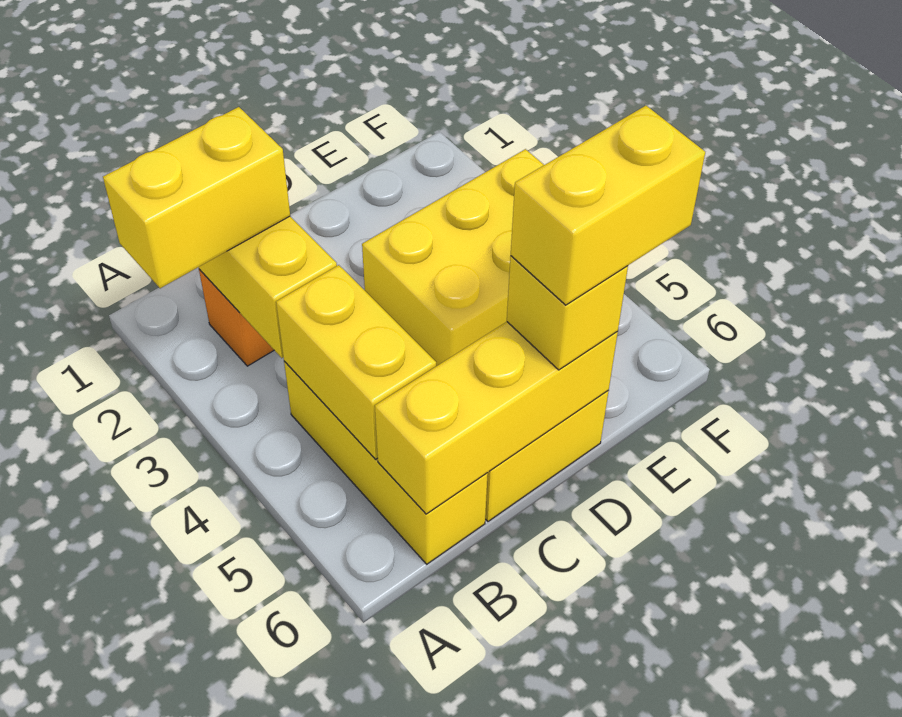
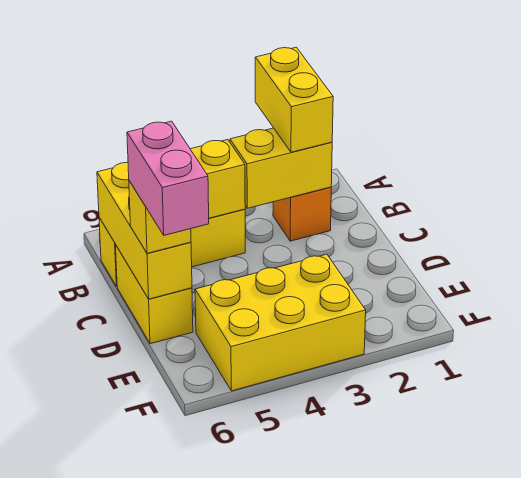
yellow 2x3 brick [362,149,544,366] -> yellow 2x3 brick turned to [195,254,366,391]
yellow 1x2 brick [511,106,705,305] -> pink 1x2 brick [127,121,209,235]

